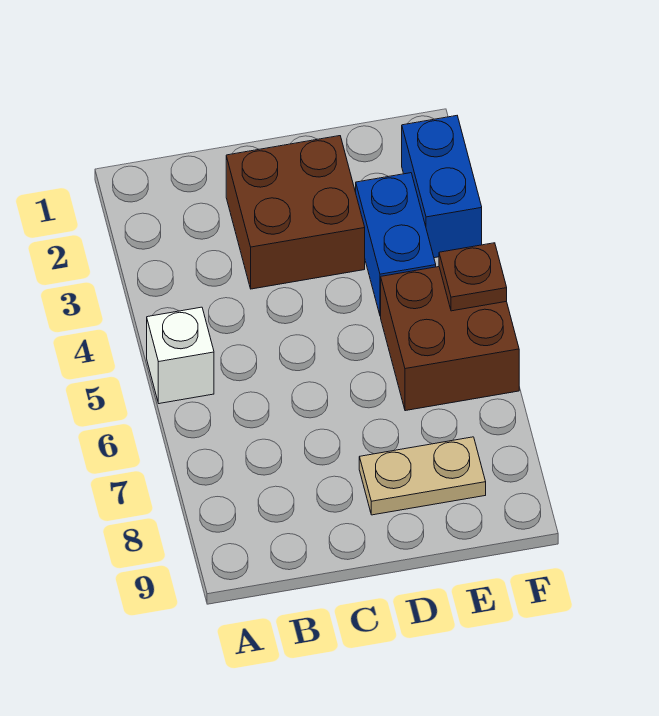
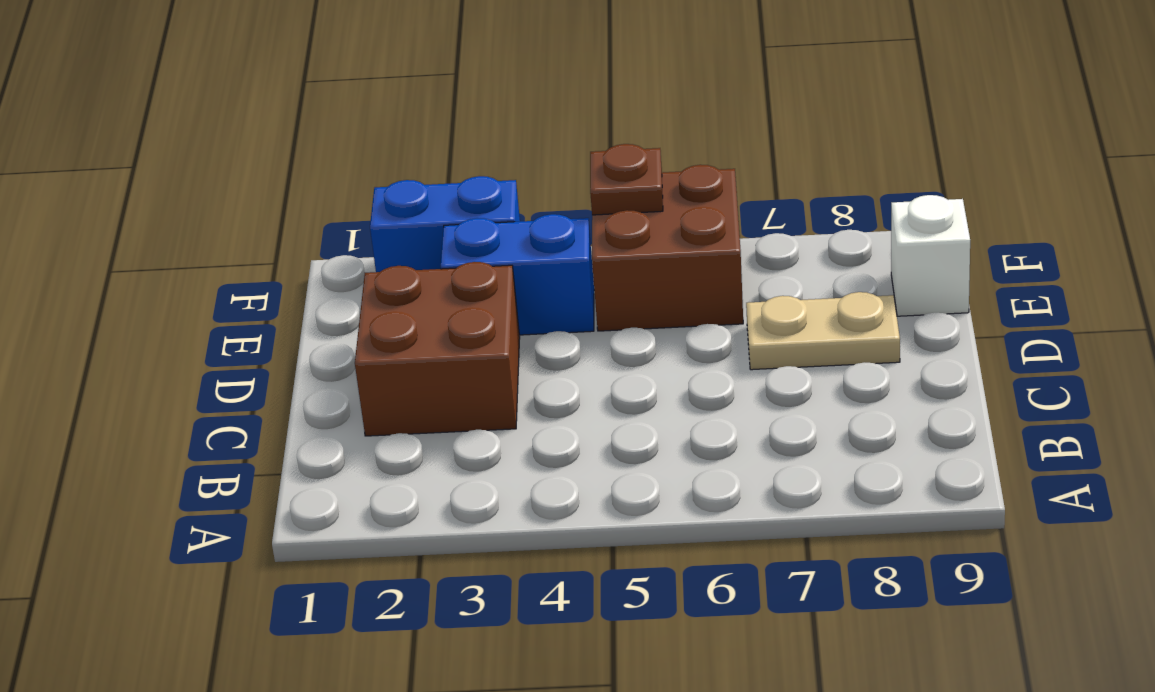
white 1x1 brick [147,307,214,404] -> white 1x1 brick moved to [891,195,970,316]
tan 1x2 plate [359,437,486,515] -> tan 1x2 plate turned to [746,292,900,370]

